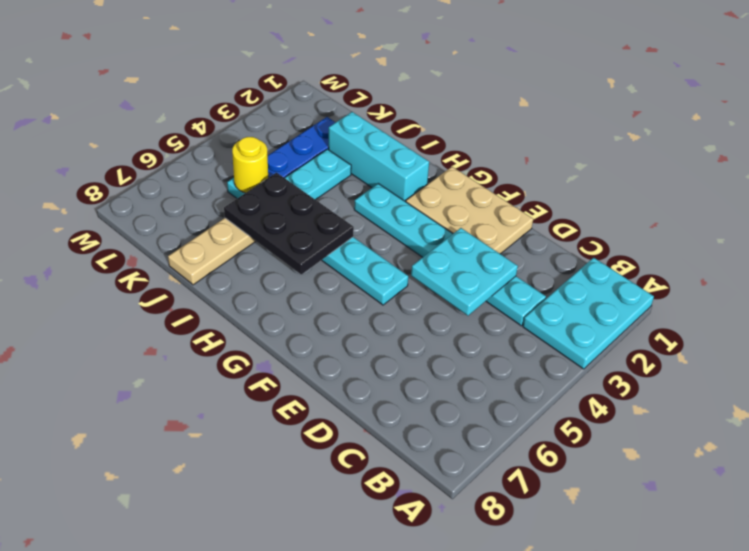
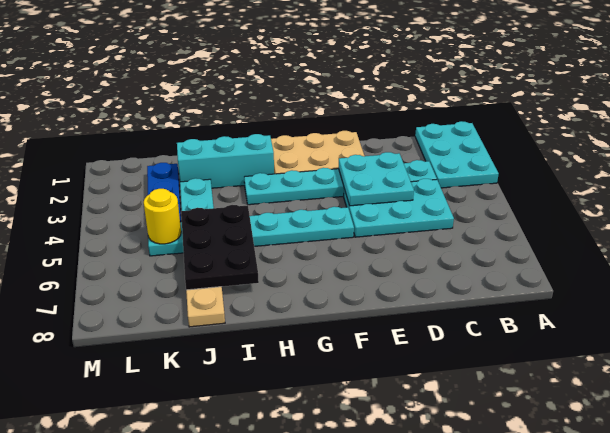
none -> cyan 2x3 plate [344,179,454,237]
black 2x3 plate [224,173,354,274] -> black 2x3 plate turned to [181,205,259,290]

